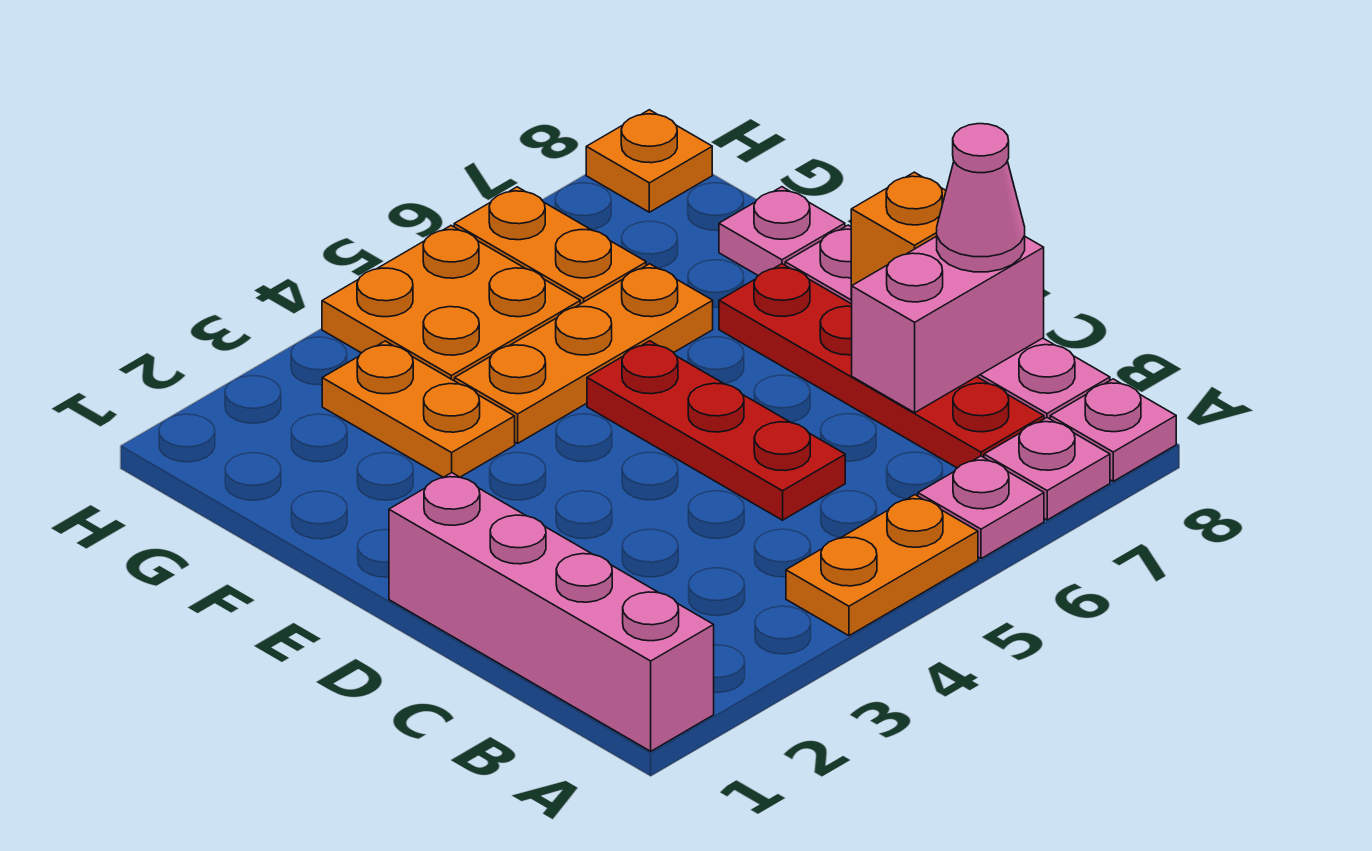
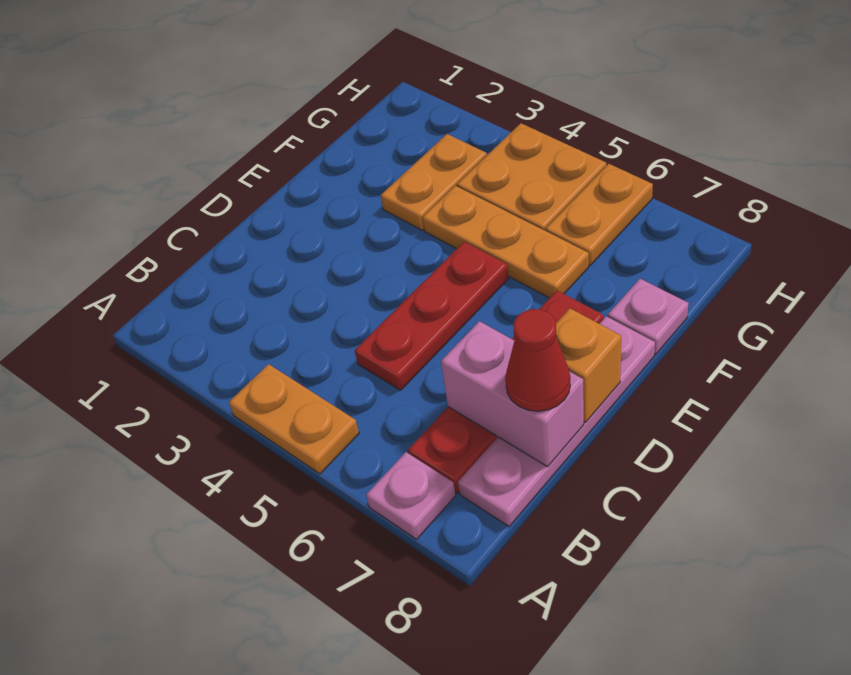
pink 1x4 brick [389,473,714,751] -> none
pink 1x1 plate [918,456,1044,559] -> none
pink 1x1 plate [1050,379,1176,481] -> none
pink 1x1 cone [937,124,1025,272] -> red 1x1 cone [505,309,570,411]
orange 1x1 plate [586,110,712,212] -> none

